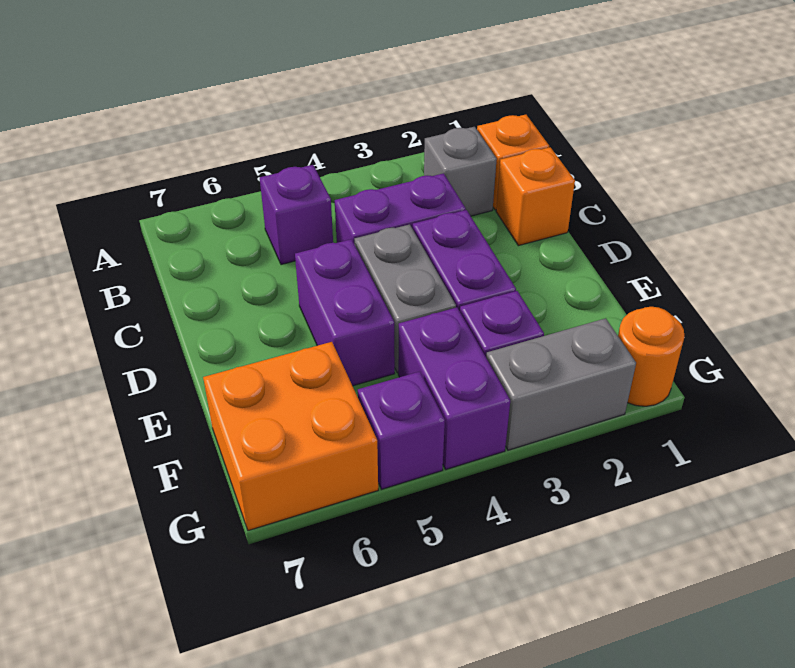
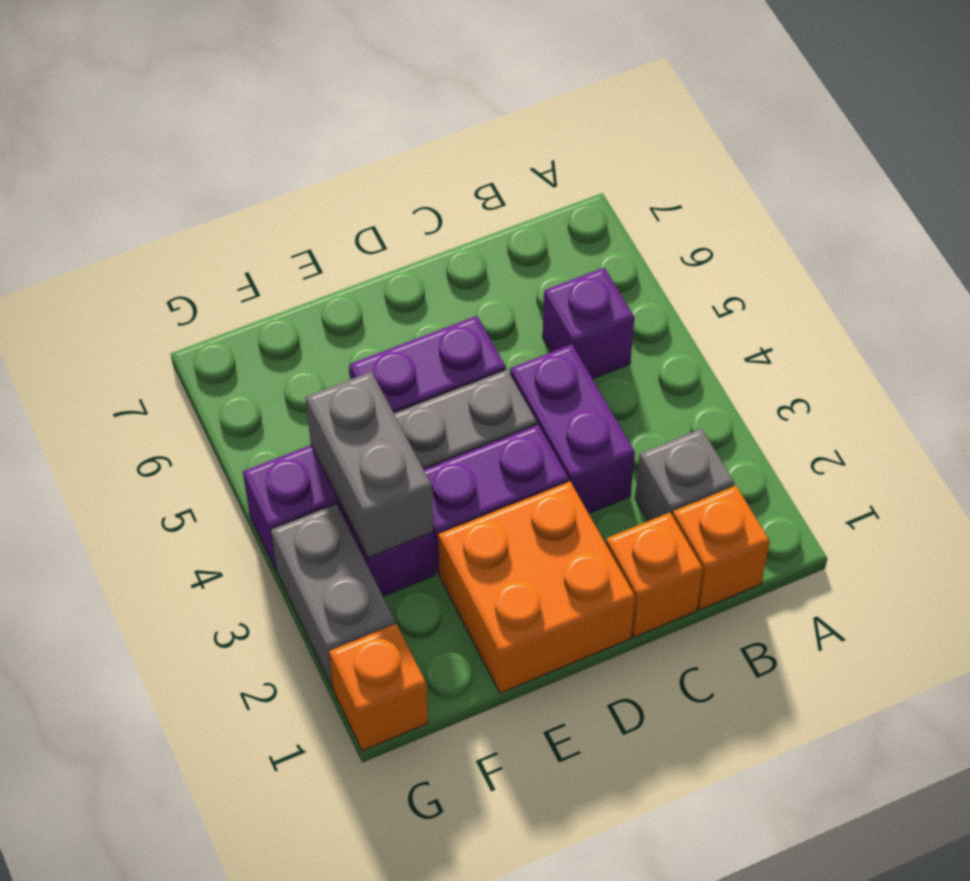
none -> grey 1x2 brick [306,372,433,558]
orange 2x2 brick [203,342,378,531] -> orange 2x2 brick moved to [438,481,635,693]
orange 1x1 round brick [618,307,684,406] -> orange 1x1 brick [329,624,428,751]
purple 1x1 brick [358,372,445,489] -> none

